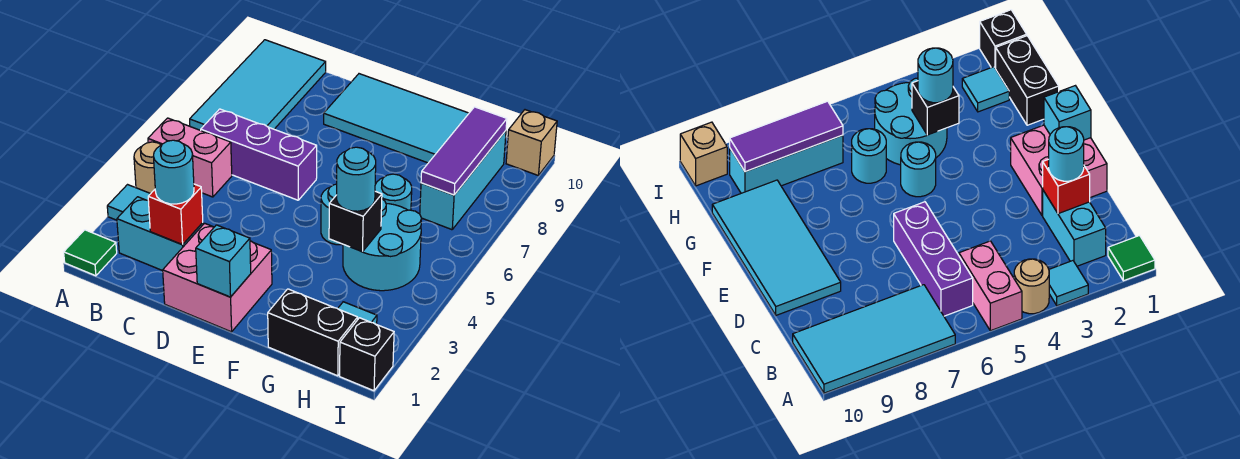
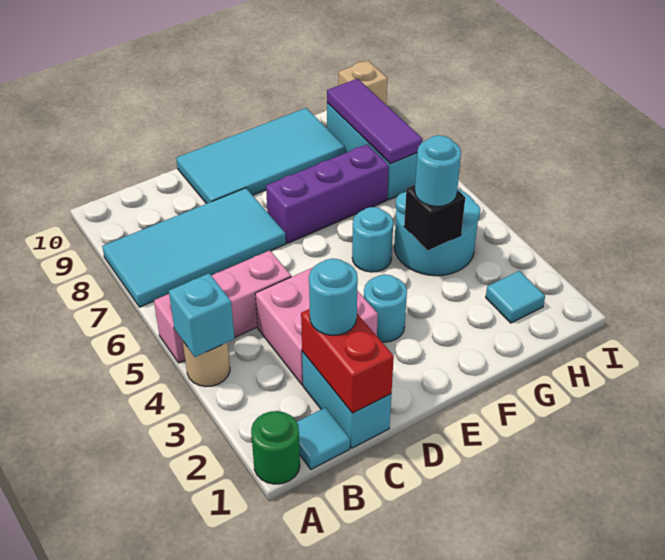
green 1x1 tile [64,230,117,276] -> green 1x1 round brick [251,411,300,484]
cyan 1x1 tile [107,185,150,220] -> cyan 1x1 tile moved to [297,408,350,469]
pink 1x2 brick [148,118,232,197] -> pink 1x3 brick [154,250,291,363]
cyan 2x4 tile [190,40,326,130] -> cyan 2x4 tile turned to [102,188,286,307]
cyan 1x2 brick [117,197,203,271] -> cyan 1x2 brick turned to [302,352,391,448]
purple 1x3 brick [201,109,317,200] -> purple 1x3 brick moved to [266,144,389,243]
red 1x1 brick [148,184,203,245] -> red 1x2 brick [301,309,394,413]
pink 2x2 brick [163,223,272,332] -> pink 2x2 brick moved to [255,268,378,385]
cyan 1x1 brick [196,225,251,297] -> cyan 1x1 brick moved to [169,273,235,357]
black 1x2 brick [268,289,358,376] -> none
cyan 1x1 round brick [375,174,412,210] -> cyan 1x1 round brick moved to [364,274,407,342]
black 1x1 brick [340,318,394,391] -> none

